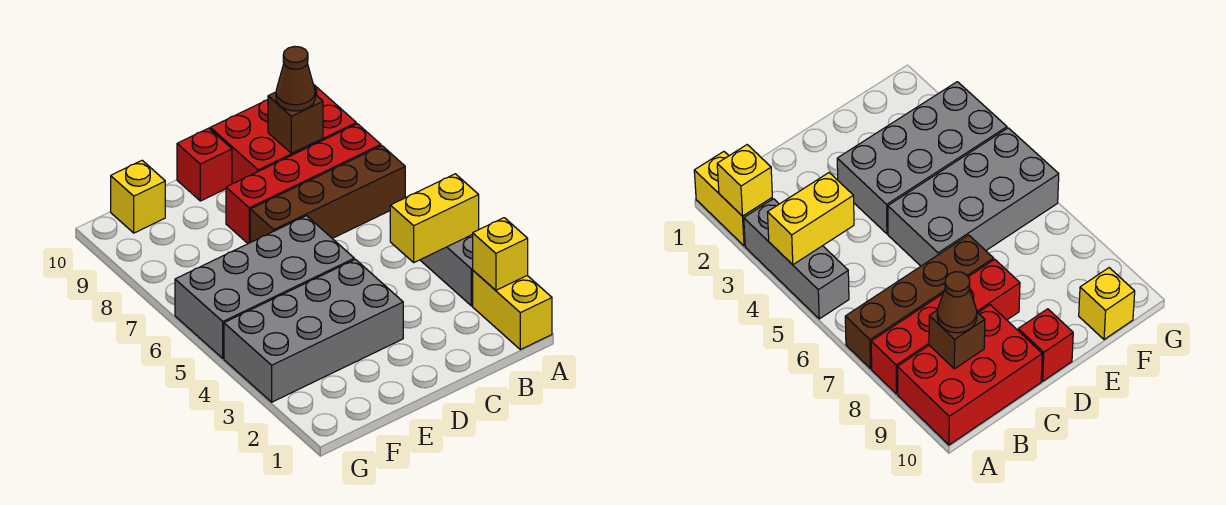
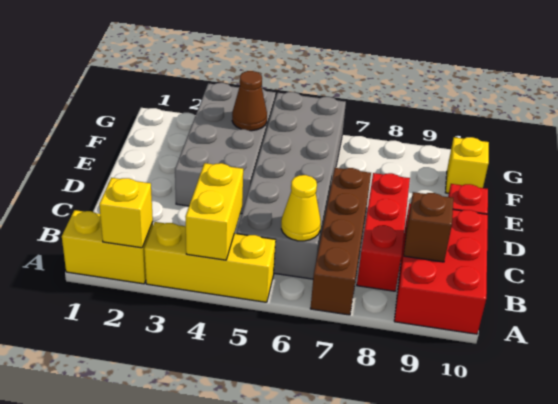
grey 1x3 brick [420,235,473,306] -> yellow 1x3 brick [144,222,276,302]
red 1x4 brick [226,124,381,244] -> red 1x3 brick [357,173,410,291]
none -> yellow 1x1 cone [281,175,321,241]
brown 1x1 cone [276,46,315,111] -> brown 1x1 cone moved to [232,71,267,131]
grey 2x4 brick [175,216,354,358] -> grey 2x6 brick [237,92,346,279]

